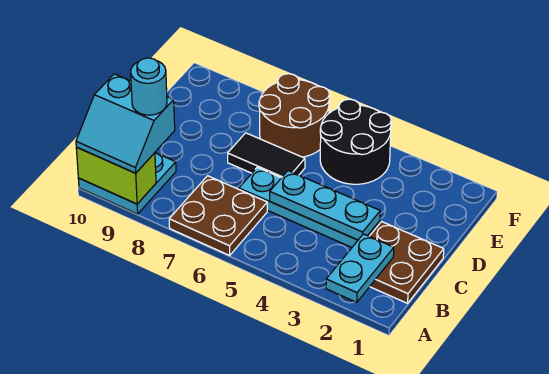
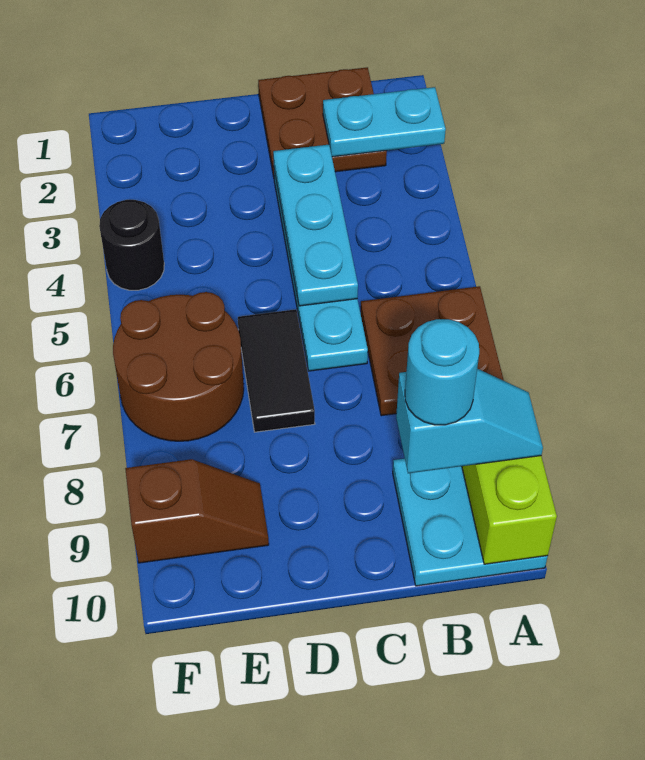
cyan 2x2 slope [76,74,175,173] -> cyan 1x2 slope [396,369,543,473]
black 2x2 round brick [320,99,391,184] -> black 1x1 round brick [99,200,164,290]
none -> brown 1x2 slope [125,459,269,563]

